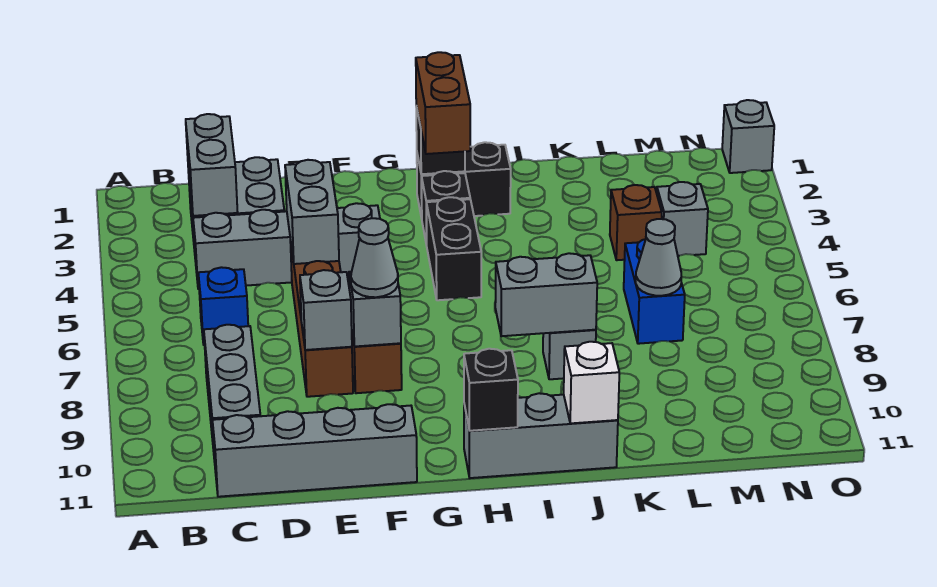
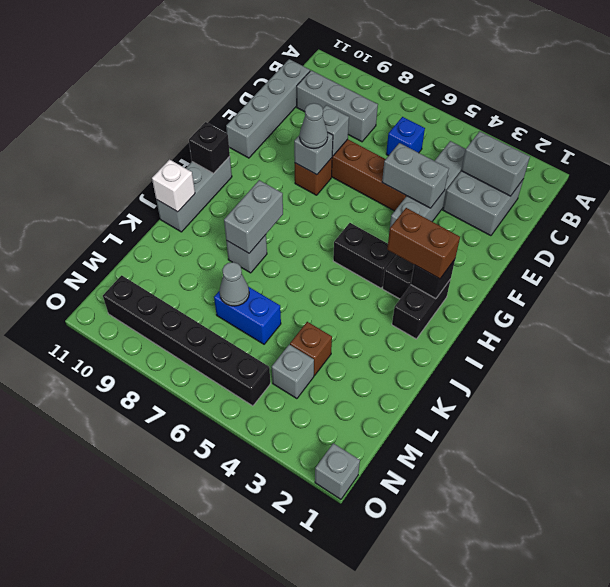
none -> black 1x6 brick [103,275,270,406]

